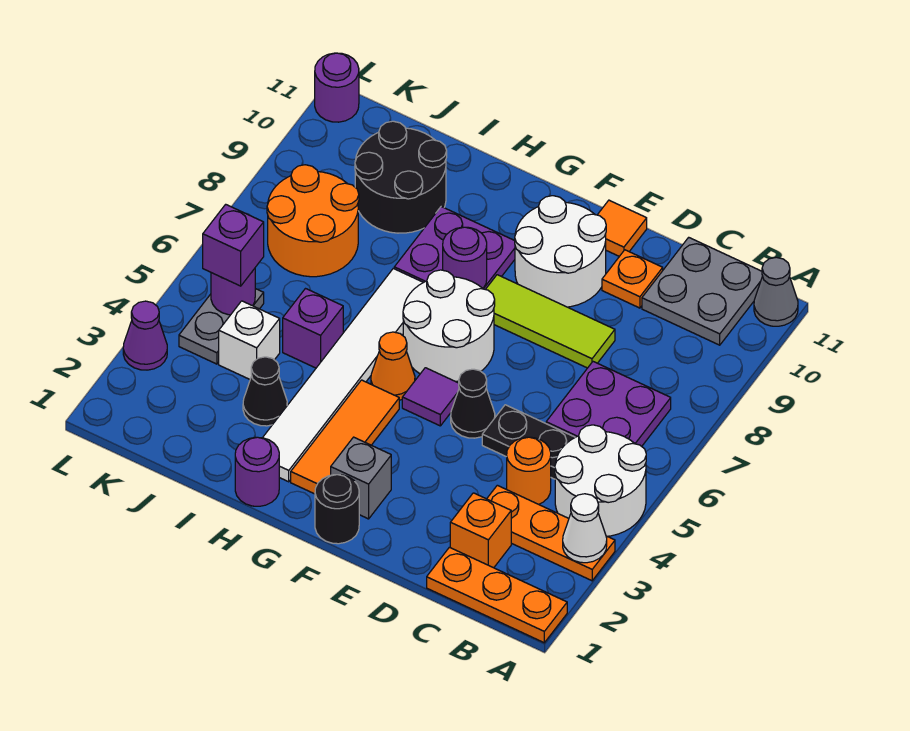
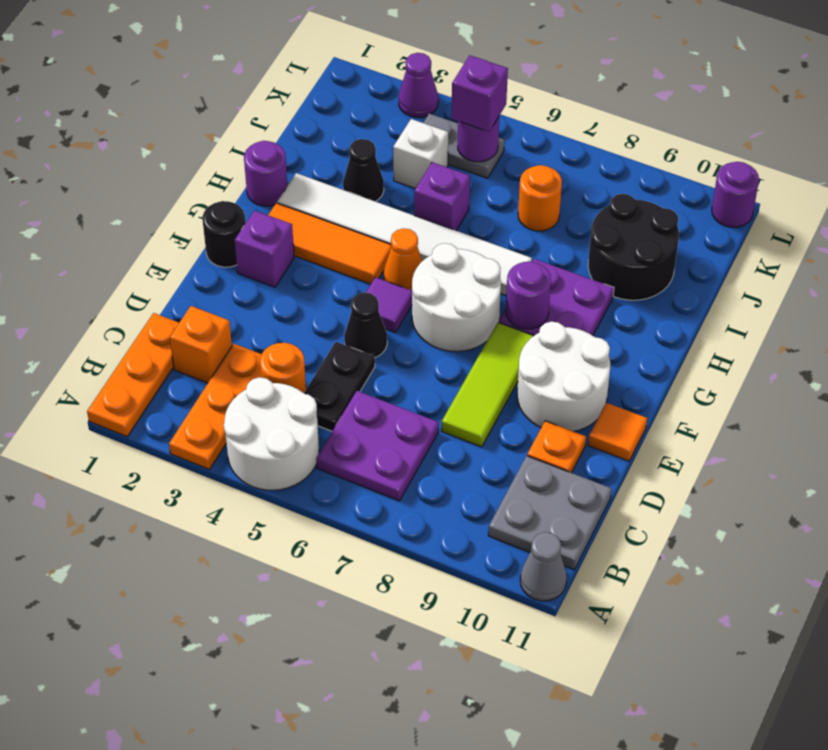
white 1x1 cone [563,494,607,563] -> none
grey 1x1 brick [331,437,391,519] -> purple 1x1 brick [235,210,294,287]
orange 2x2 round brick [267,165,359,277] -> orange 1x1 round brick [518,165,562,231]

